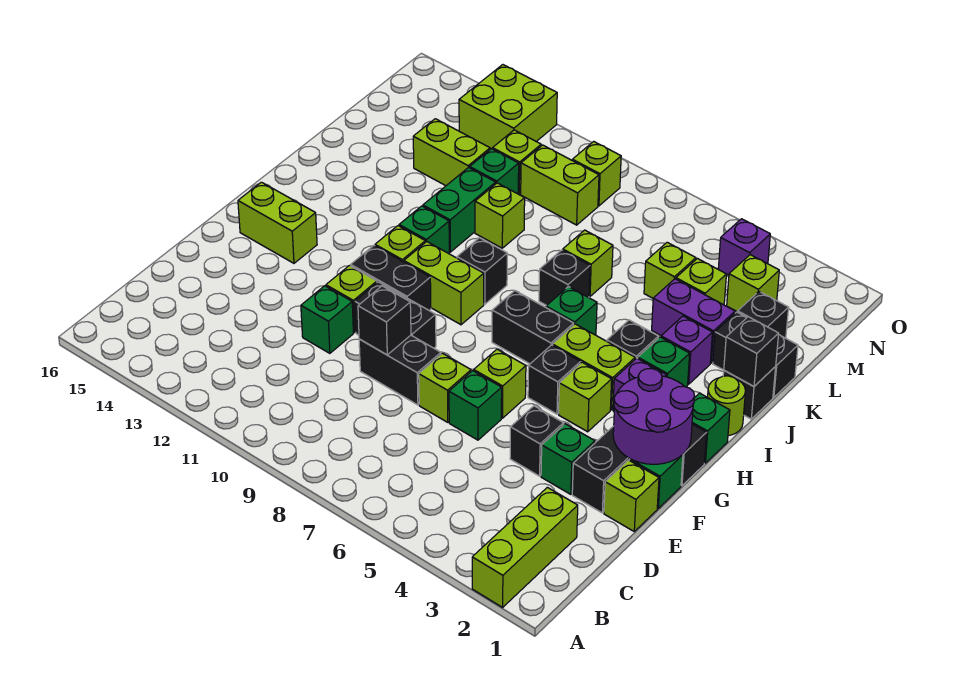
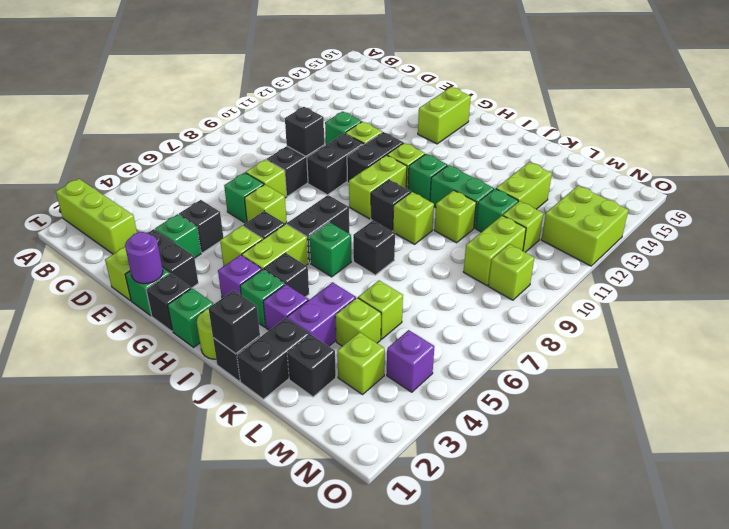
purple 2x2 round brick [613,368,695,464] -> purple 1x1 round brick [125,232,163,284]
lime 1x1 brick [563,230,613,296] -> lime 1x1 brick moved to [393,192,434,244]

